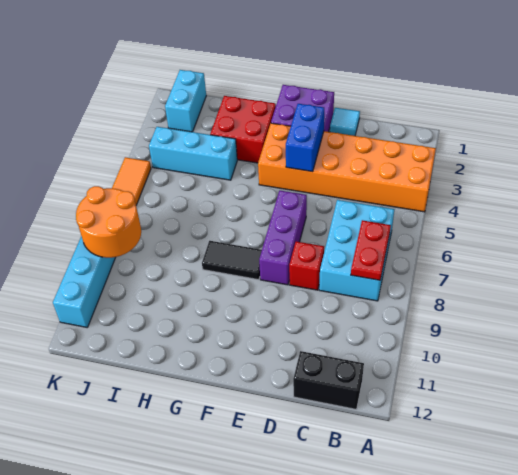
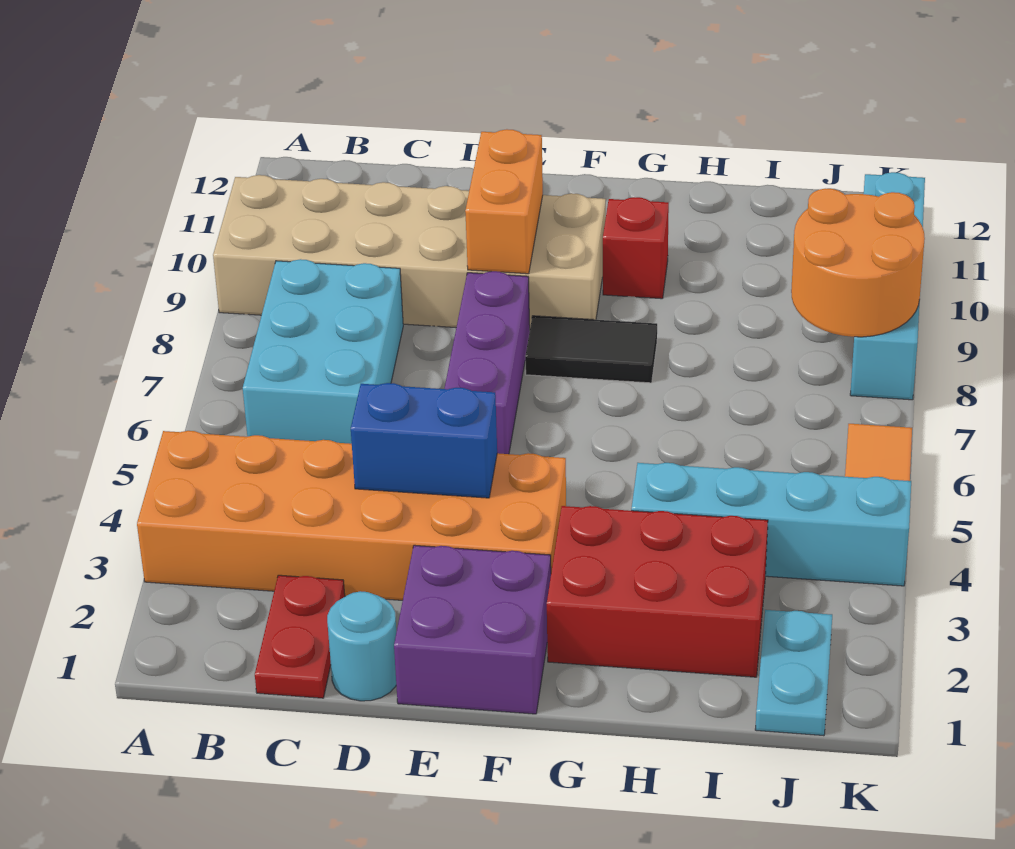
none -> tan 2x6 brick [213,175,606,328]
red 1x2 plate [351,220,391,280] -> red 1x2 plate moved to [255,575,345,698]
black 1x2 brick [293,351,364,409] -> none
cyan 1x1 tile [330,108,360,136] -> cyan 1x1 round brick [327,591,396,701]
red 1x1 brick [289,242,324,290] -> red 1x1 brick moved to [603,197,669,299]
blue 1x2 brick [286,104,324,172] -> blue 1x2 brick turned to [351,383,497,498]
none -> orange 1x2 brick [465,129,543,274]
red 2x2 brick [210,96,276,163] -> red 2x3 brick [547,506,768,677]
cyan 1x3 brick [149,127,237,180] -> cyan 1x4 brick [631,463,911,586]
cyan 1x2 brick [165,70,206,132] -> cyan 1x2 plate [755,610,832,736]

